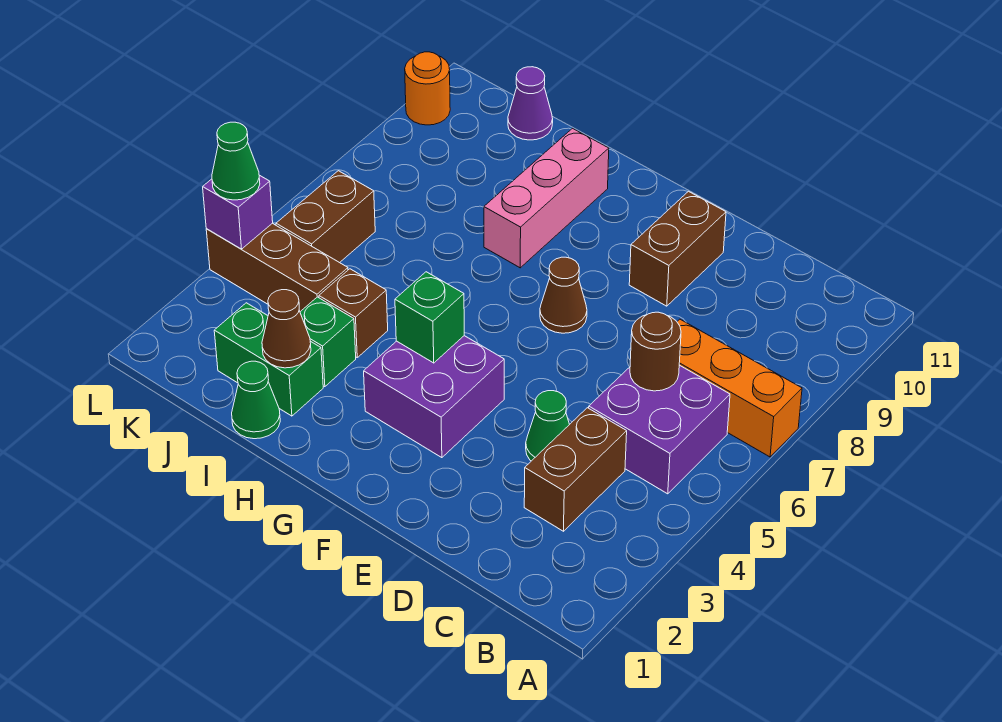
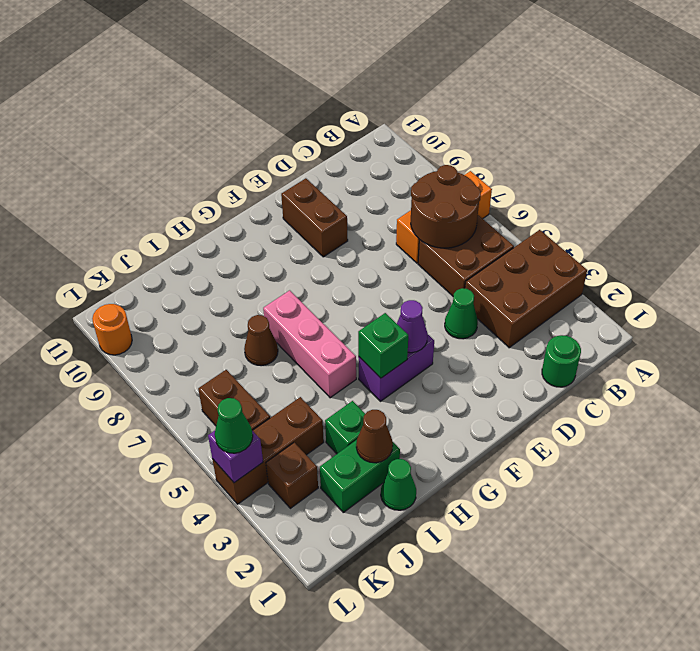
purple 2x2 brick [589,365,730,494] -> brown 2x2 brick [418,215,514,296]
none -> green 1x1 round brick [542,335,581,387]
brown 1x2 brick [524,408,627,531] -> brown 2x3 brick [465,230,587,348]
brown 1x1 round brick [630,312,681,391] -> brown 2x2 round brick [411,165,481,248]
purple 2x2 brick [364,336,504,458] -> purple 1x2 brick [358,334,434,401]
brown 1x1 cone [540,257,587,333] -> brown 1x1 cone moved to [244,315,278,366]
pink 1x3 brick [484,128,609,268] -> pink 1x3 brick moved to [263,290,356,398]
brown 1x1 brick [319,269,388,357] -> brown 1x1 brick moved to [266,442,318,508]
purple 1x1 cone [508,67,553,140] -> purple 1x1 cone moved to [397,300,428,353]

